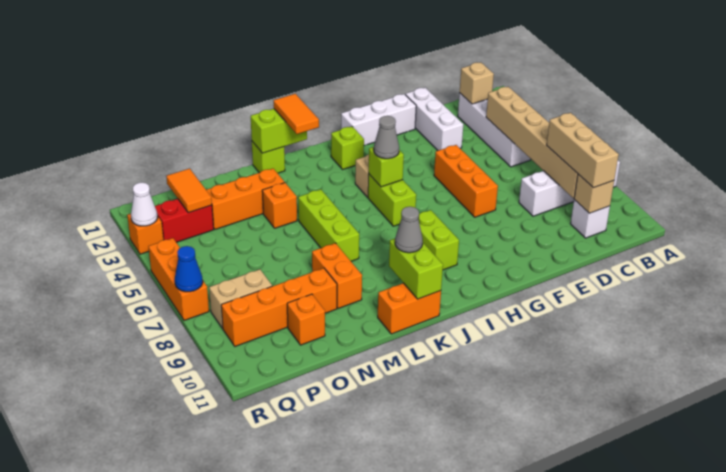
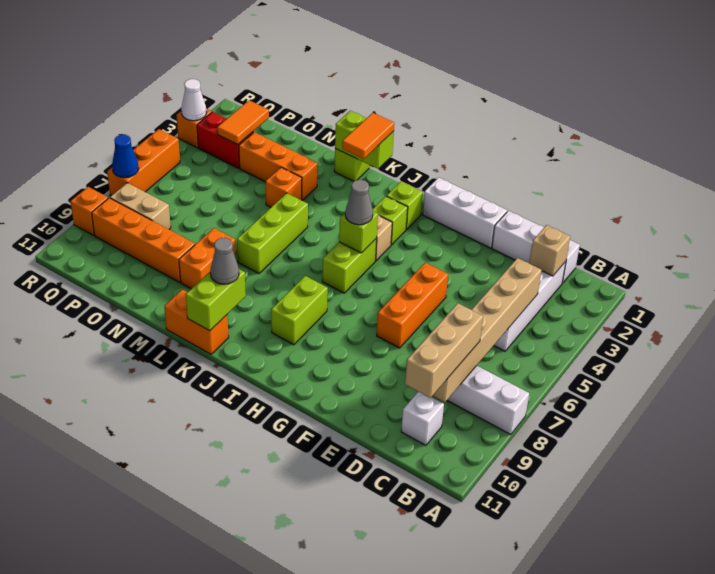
tan 1x1 brick [574,174,614,213] -> none
white 1x3 brick [405,88,463,151] -> white 1x3 brick turned to [492,211,580,283]
none -> lime 1x1 brick [373,196,408,245]
orange 1x1 brick [287,294,325,345] -> orange 1x1 brick moved to [71,187,108,235]

